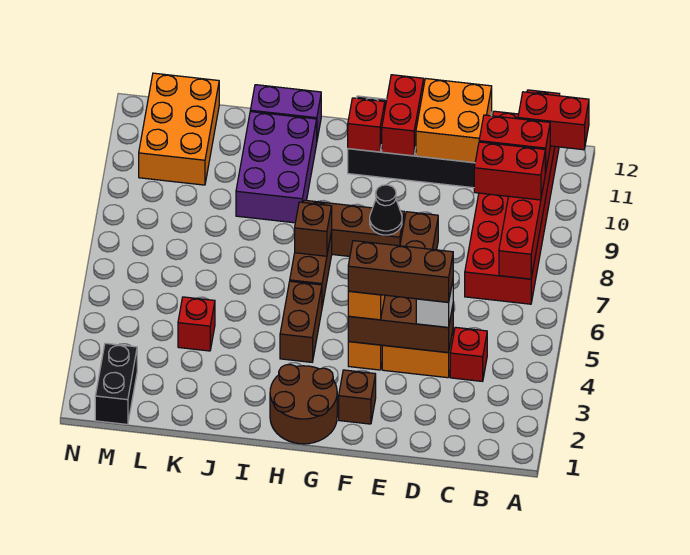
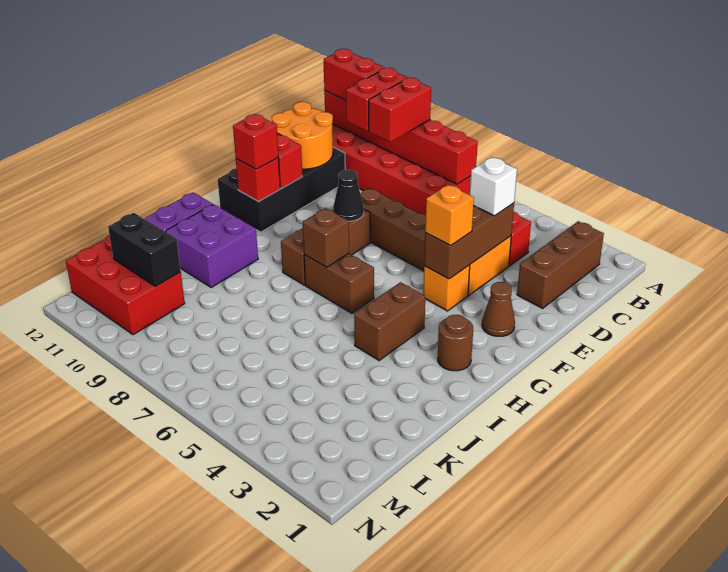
red 1x2 brick [518,92,589,150] -> red 1x2 brick turned to [323,49,385,100]
brown 1x3 brick [348,241,453,302] -> brown 1x3 brick moved to [517,221,604,308]
orange 2x2 brick [416,79,492,163] -> orange 2x2 round brick [272,102,333,169]
brown 1x1 brick [339,370,376,424] -> brown 1x1 cone [482,282,515,336]
brown 2x2 round brick [270,364,337,444] -> brown 1x1 round brick [438,315,473,371]
brown 1x2 brick [280,281,322,362] -> brown 1x2 brick turned to [354,282,425,361]
purple 2x3 brick [236,112,317,223] -> purple 2x2 brick [166,204,258,288]
red 1x1 brick [178,297,215,351] -> red 1x1 brick moved to [233,114,278,169]
orange 2x3 brick [139,73,219,185] -> red 2x3 brick [66,236,185,335]
black 1x2 brick [95,343,137,424] -> black 1x2 brick moved to [108,213,181,286]

